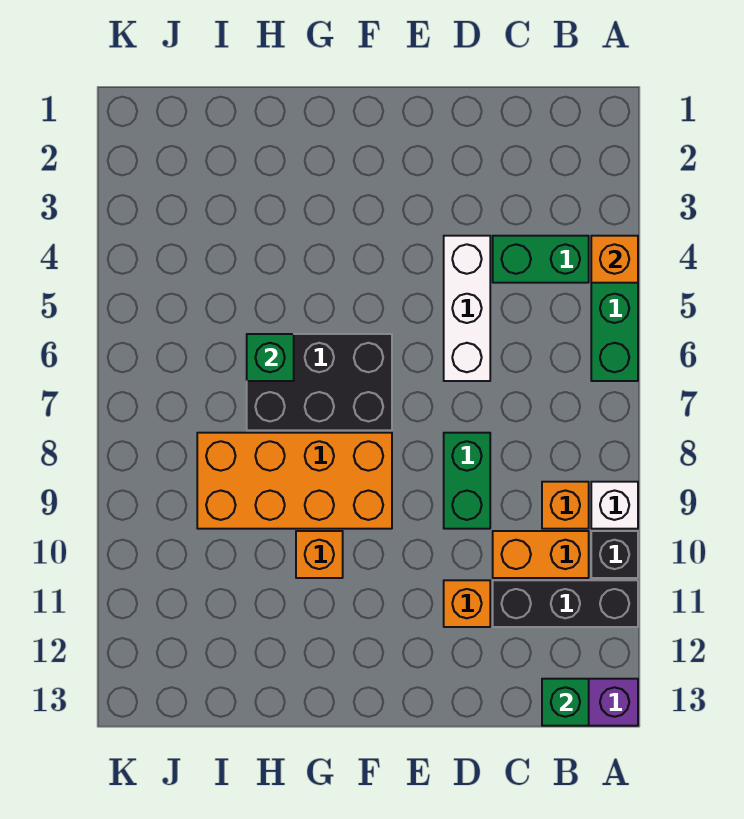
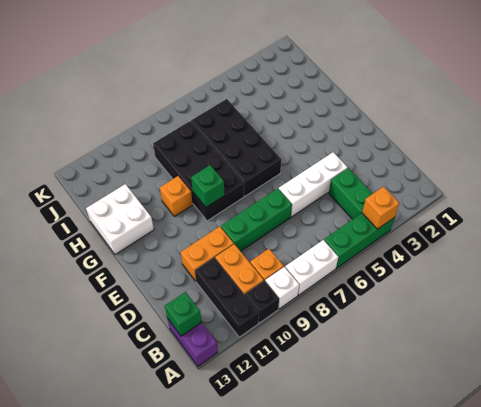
none -> white 1x2 brick [285,240,338,295]
green 1x2 brick [444,433,490,529] -> green 1x3 brick [221,189,292,251]
orange 1x1 brick [444,580,490,627] -> orange 1x2 brick [181,227,234,281]
black 2x3 brick [247,334,392,430] -> black 2x4 brick [191,99,281,196]
orange 2x4 brick [197,433,392,529] -> black 2x4 brick [153,121,244,221]
none -> white 2x2 brick [86,184,154,255]
green 1x1 brick [247,334,294,381] -> green 1x1 brick moved to [191,165,225,207]

